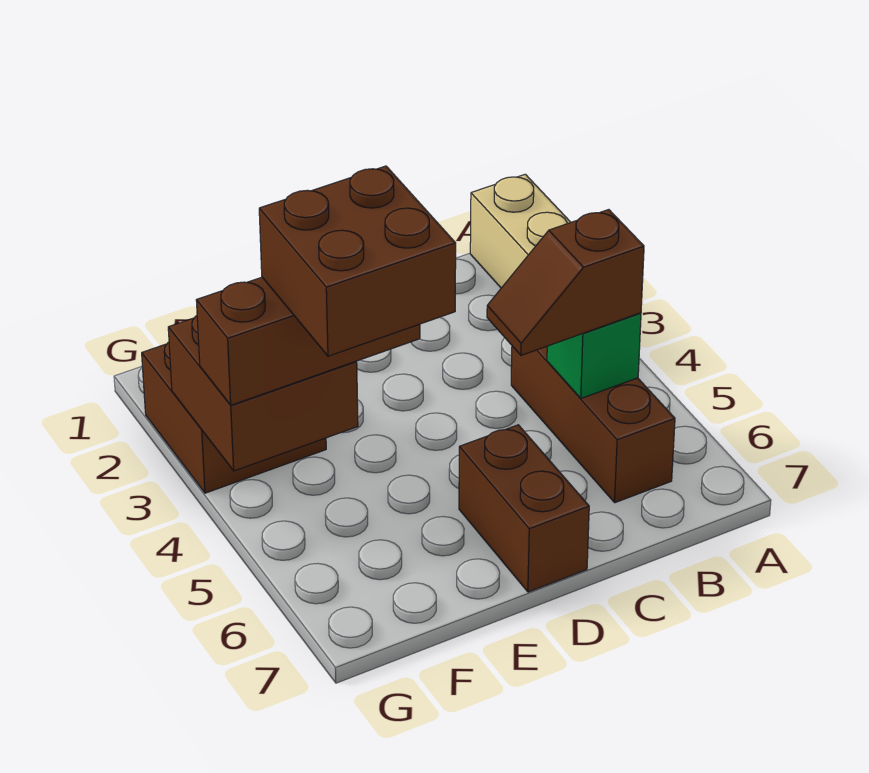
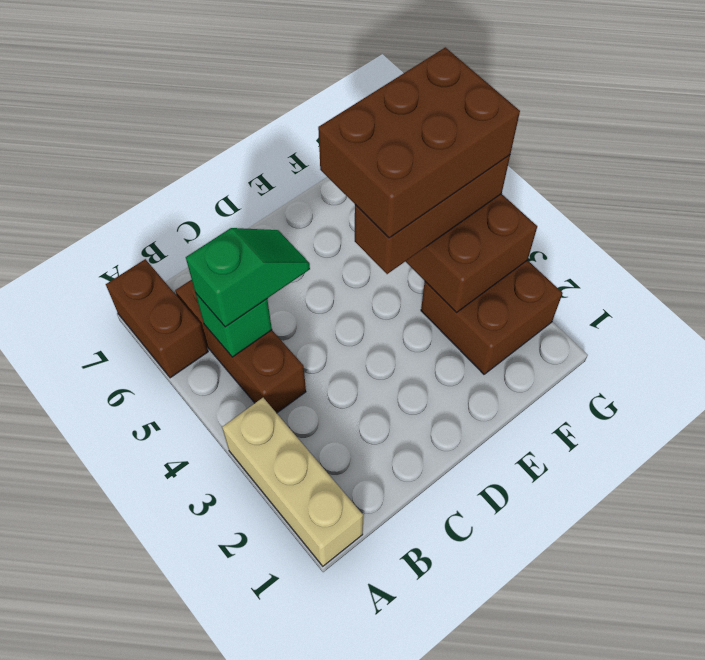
brown 1x2 slope [487,210,644,355] -> green 1x2 slope [186,228,310,327]
brown 1x2 brick [459,425,589,592] -> brown 1x2 brick moved to [106,259,208,378]
brown 2x2 brick [259,166,456,356] -> brown 2x3 brick [318,47,520,238]

